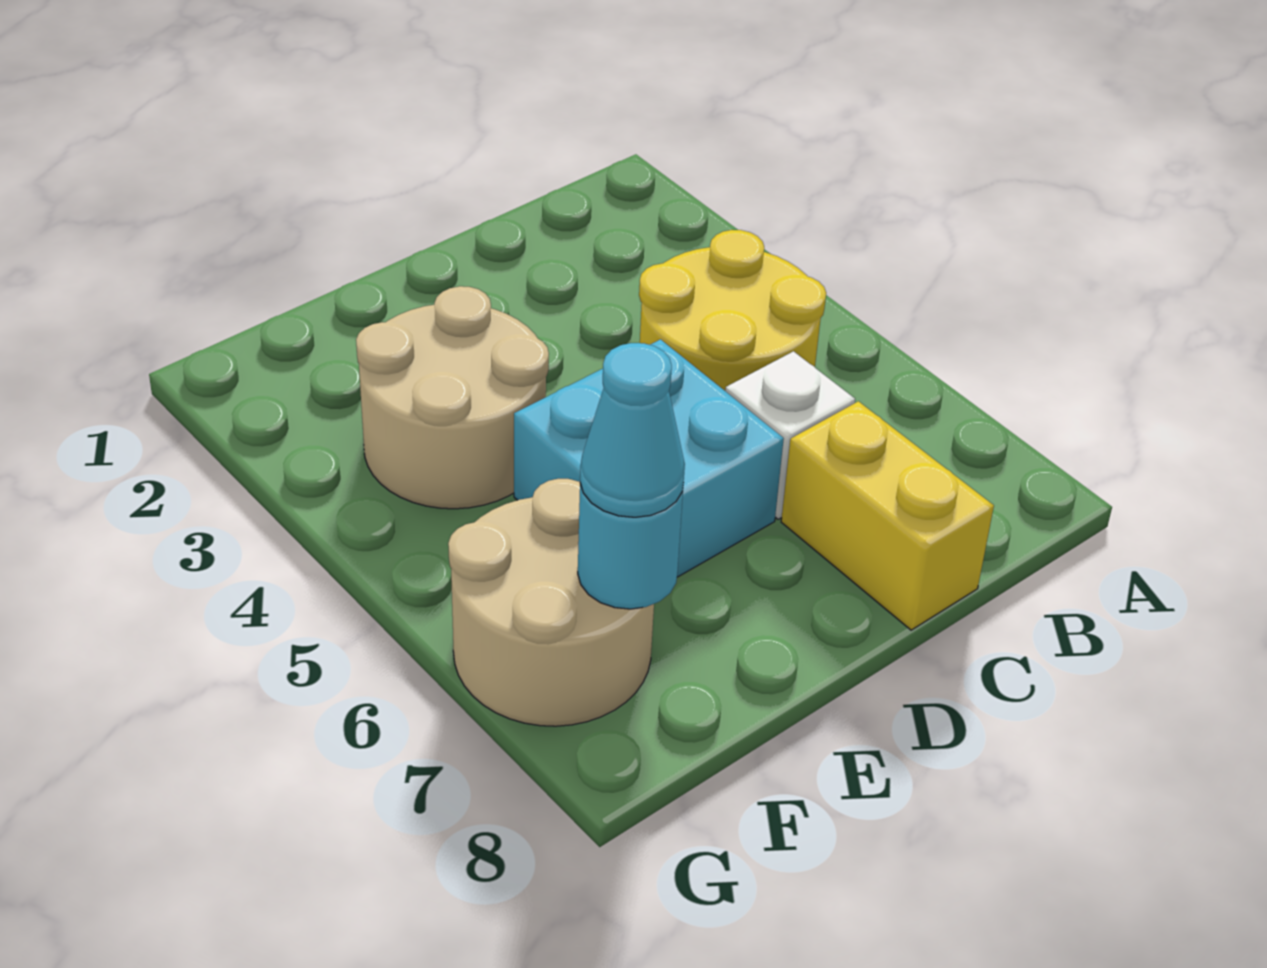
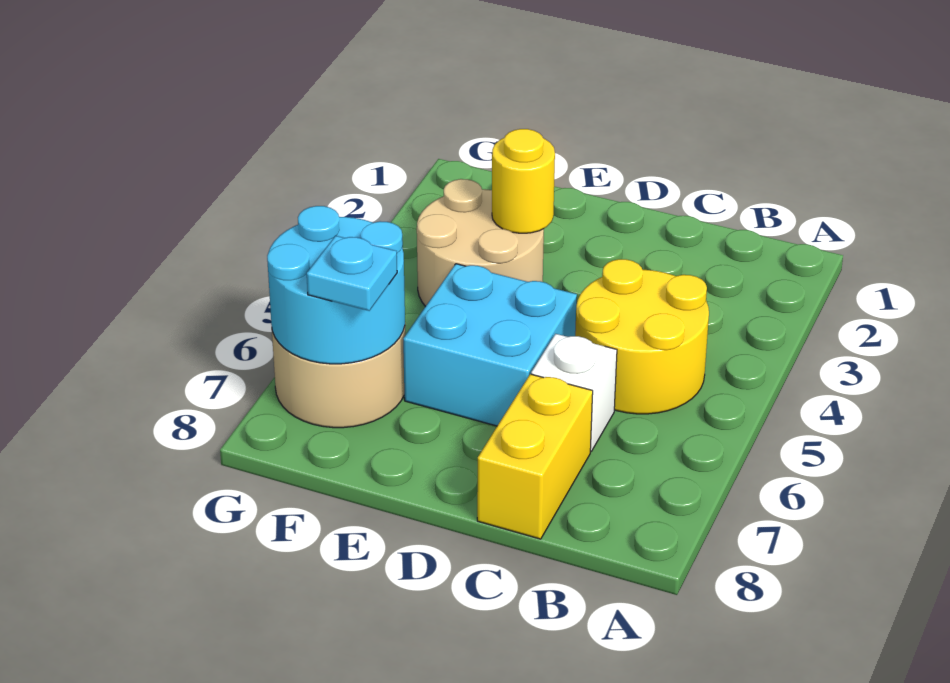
none -> yellow 1x1 round brick [492,129,555,233]
cyan 1x1 round brick [578,483,684,609] -> cyan 2x2 round brick [267,206,405,364]
cyan 1x1 cone [580,343,685,517] -> cyan 1x1 plate [307,236,397,311]

